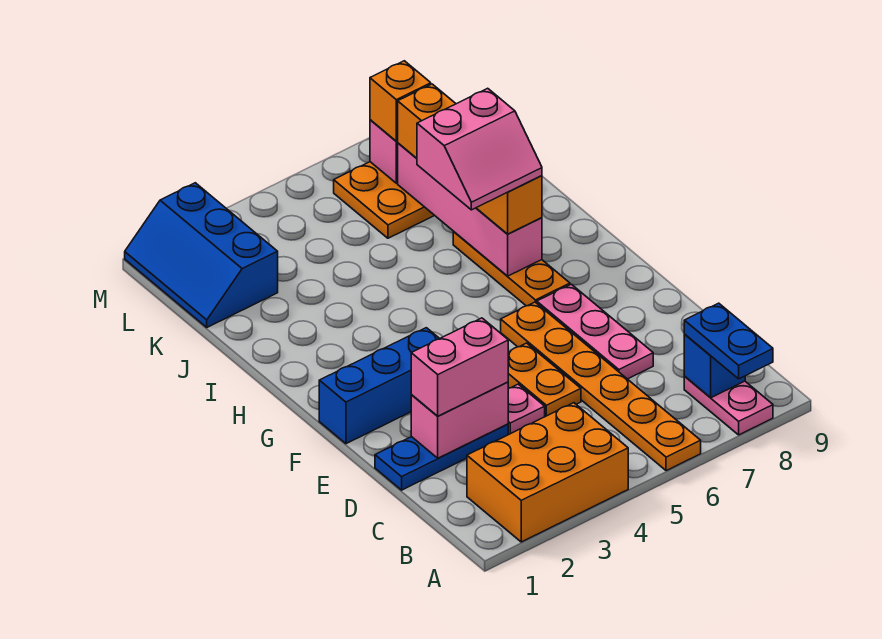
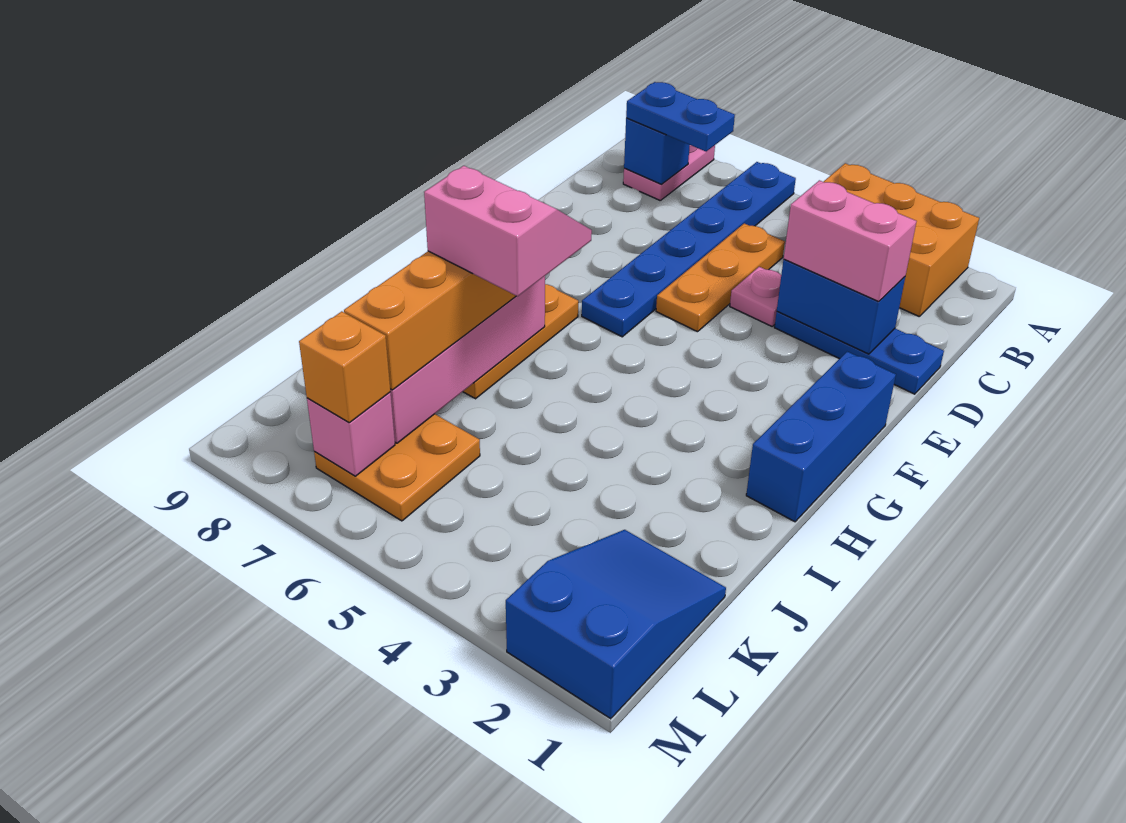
orange 1x6 plate [501,302,701,471] -> blue 1x6 plate [582,162,796,337]
blue 1x2 plate [684,303,773,379] -> blue 1x2 plate turned to [626,82,735,152]
pink 1x2 brick [411,382,508,458] -> blue 1x2 brick [777,259,905,354]
orange 1x2 plate [508,343,581,417] -> orange 1x3 plate [656,223,785,332]
pink 1x3 plate [537,284,653,379] -> none
blue 1x3 brick [319,328,440,444] -> blue 1x3 brick turned to [746,352,896,522]
blue 2x3 slope [125,183,278,327] -> blue 2x3 slope turned to [506,530,726,719]

